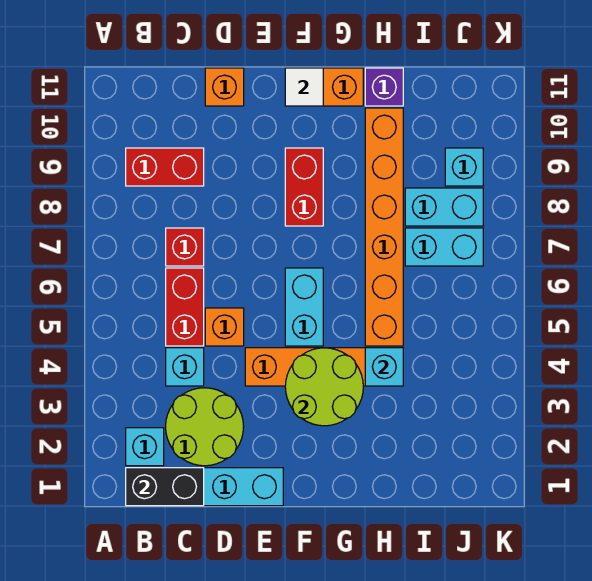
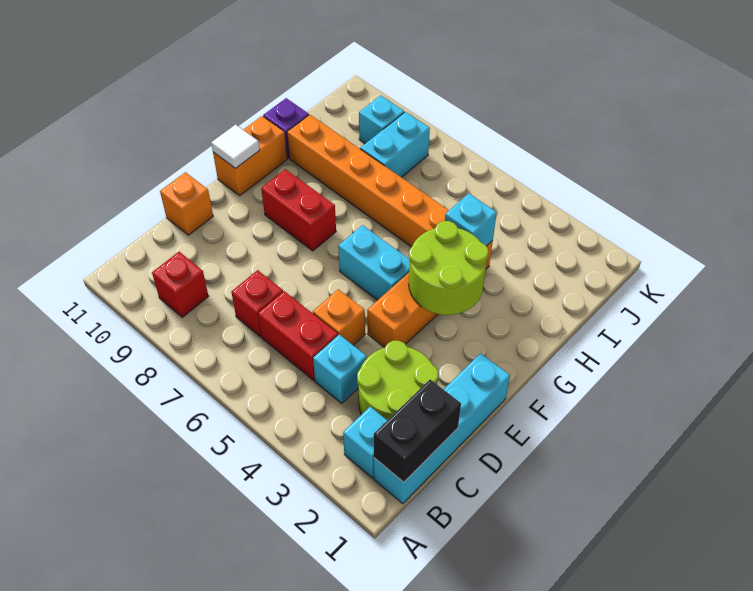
red 1x2 brick [126,148,204,186] -> red 1x1 brick [152,252,209,317]
cyan 1x2 brick [405,228,483,266] -> none

